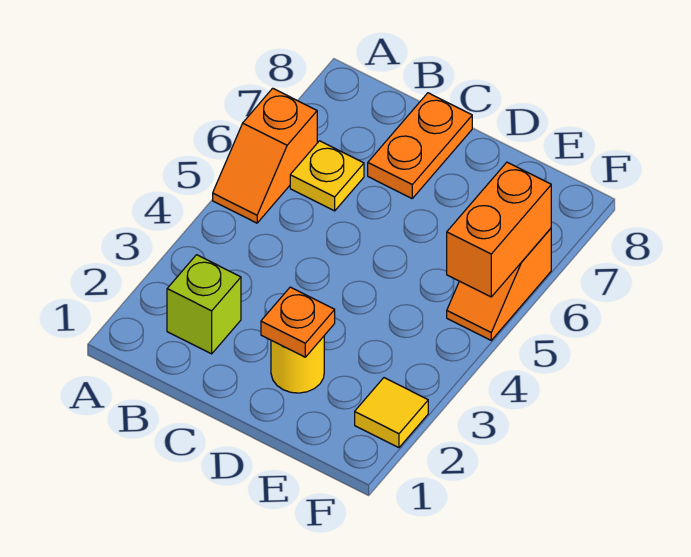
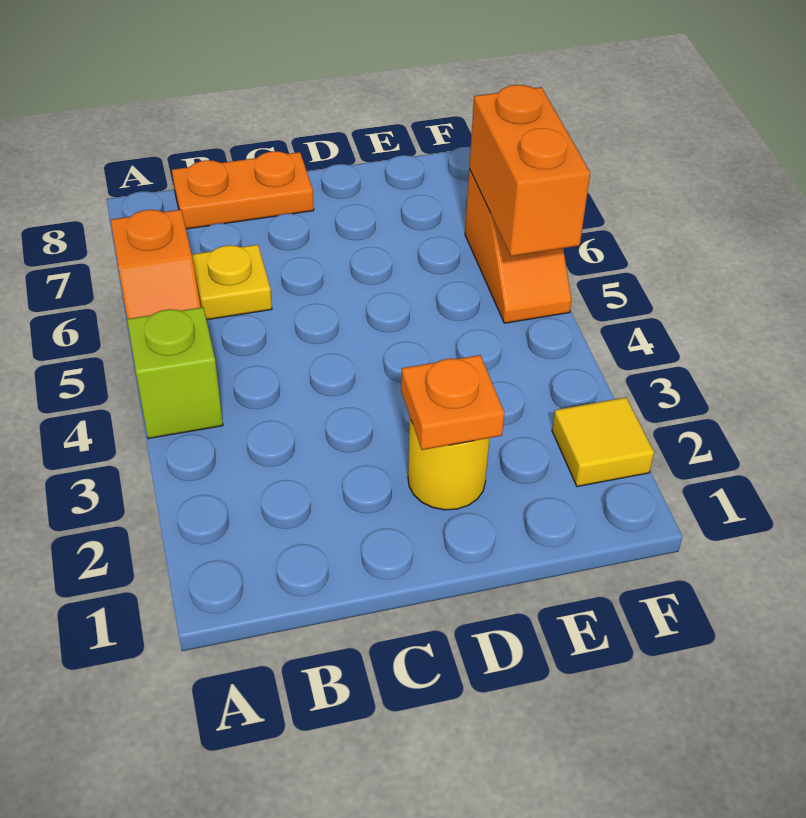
lime 1x1 brick [167,255,241,354] -> lime 1x1 brick moved to [127,307,223,439]
orange 1x2 plate [368,93,472,198] -> orange 1x2 plate turned to [172,151,314,229]

